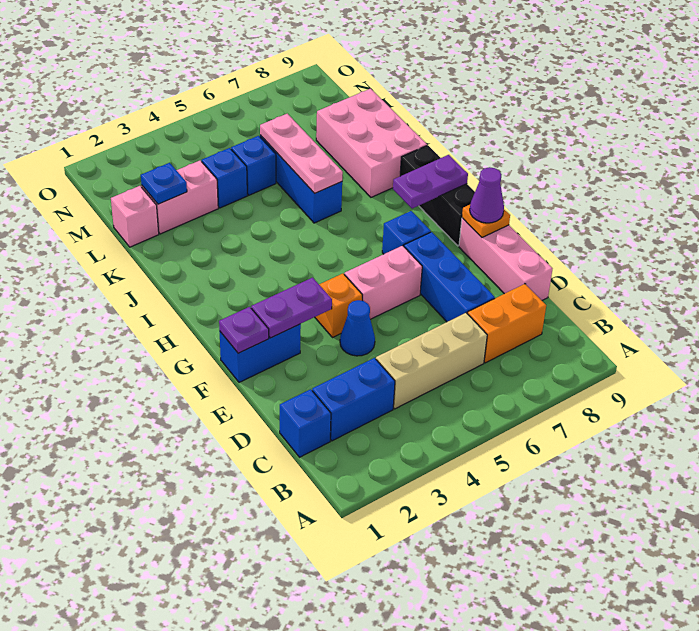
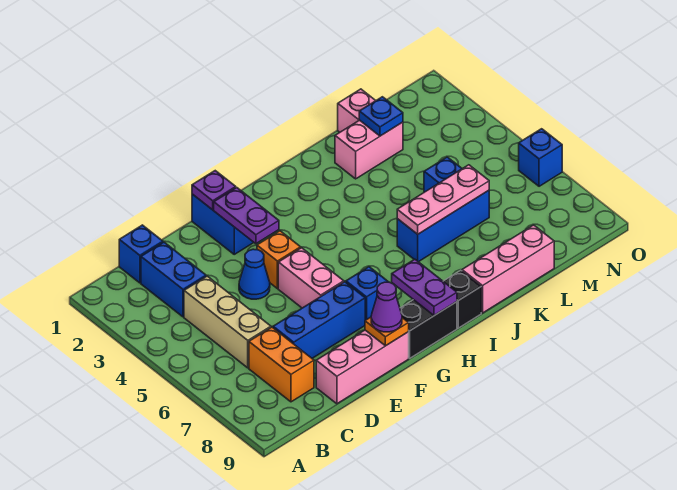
pink 2x3 brick [316,89,427,197] -> pink 1x3 brick [462,225,554,313]
pink 1x2 brick [142,161,218,234] -> pink 1x2 brick turned to [335,120,403,179]
blue 1x1 brick [202,148,247,208] -> blue 1x1 brick moved to [519,129,562,186]

